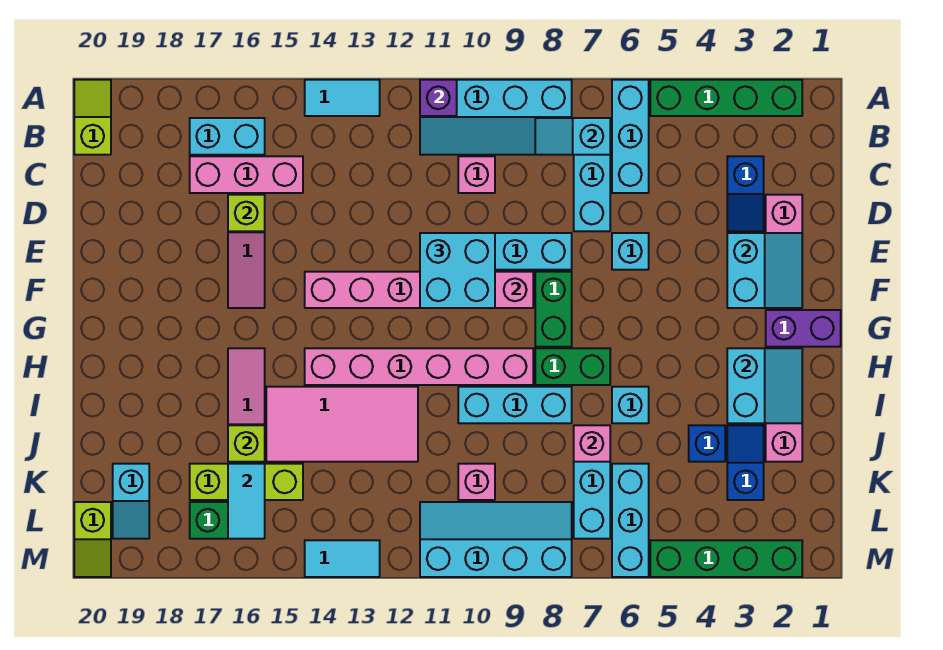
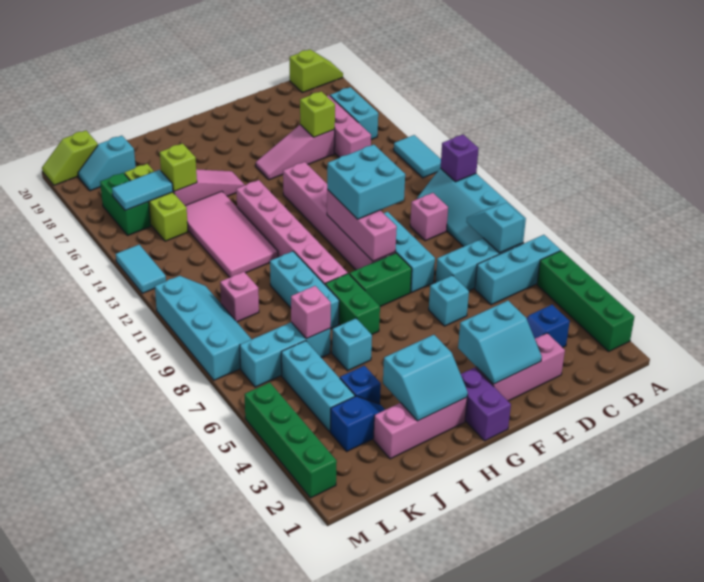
cyan 1x3 brick [612,464,649,577] -> cyan 1x3 brick turned to [281,341,355,432]

